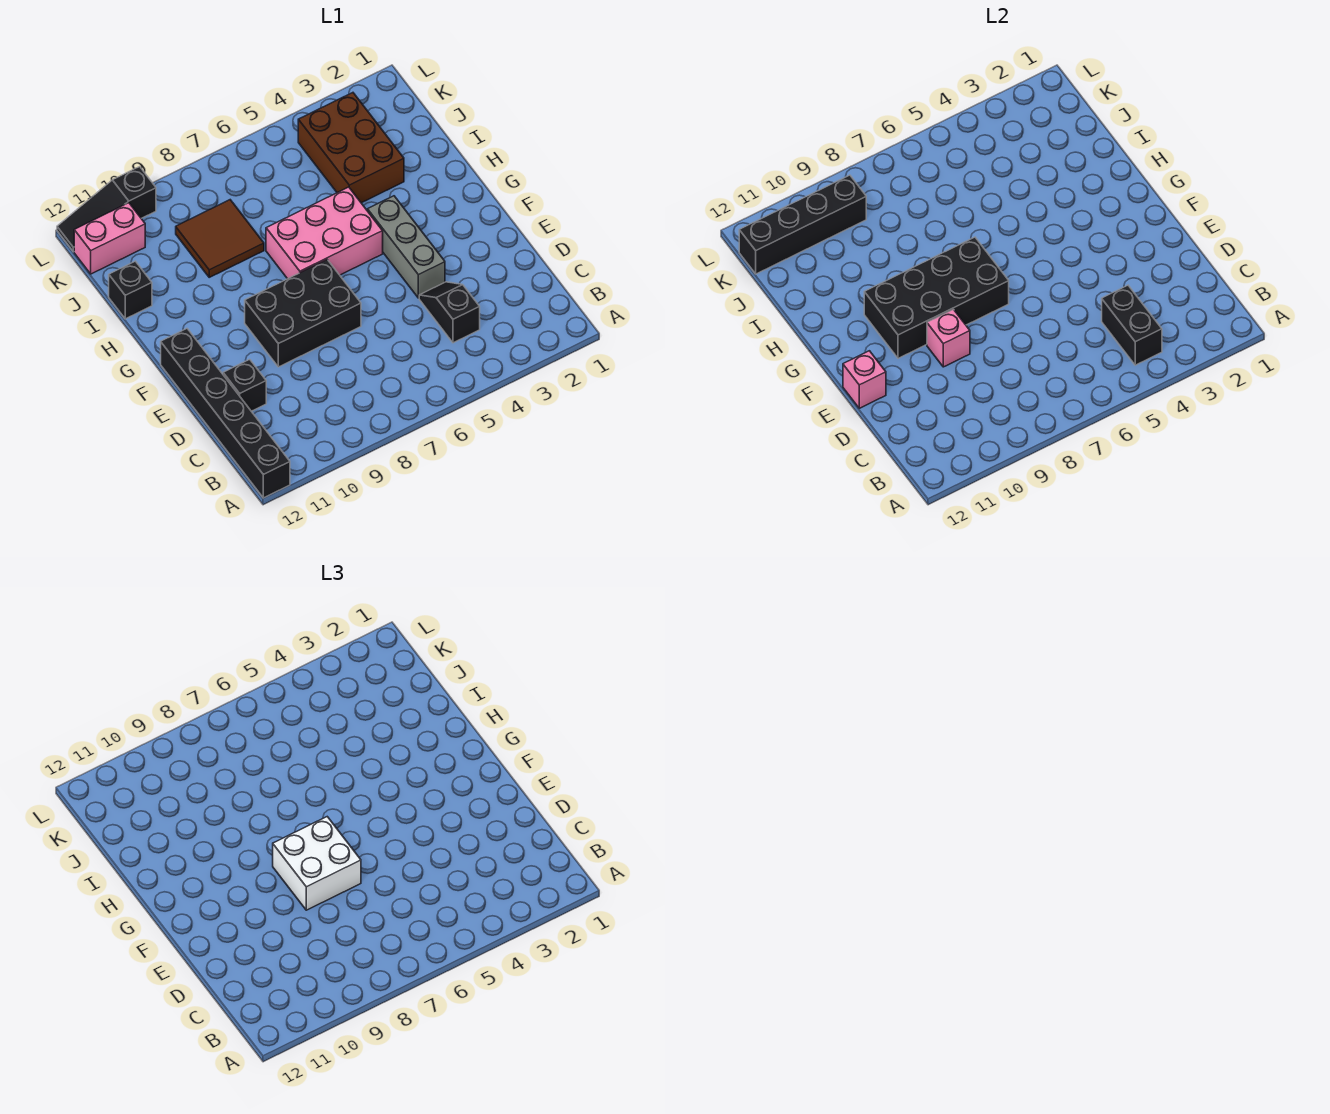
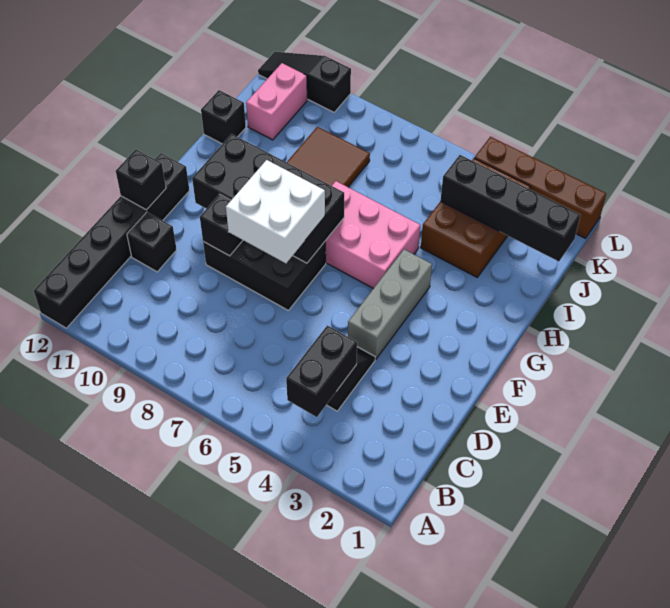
pink 1x1 brick [927,309,970,367] -> black 1x1 brick [200,194,243,256]
pink 1x1 brick [843,351,886,408] -> black 1x1 brick [116,149,166,210]
black 1x4 brick [739,175,866,274] -> black 1x4 brick moved to [441,155,580,262]
pink 1x2 brick [74,203,145,274] -> pink 1x2 brick turned to [246,63,307,140]
none -> brown 1x4 brick [475,137,606,238]

